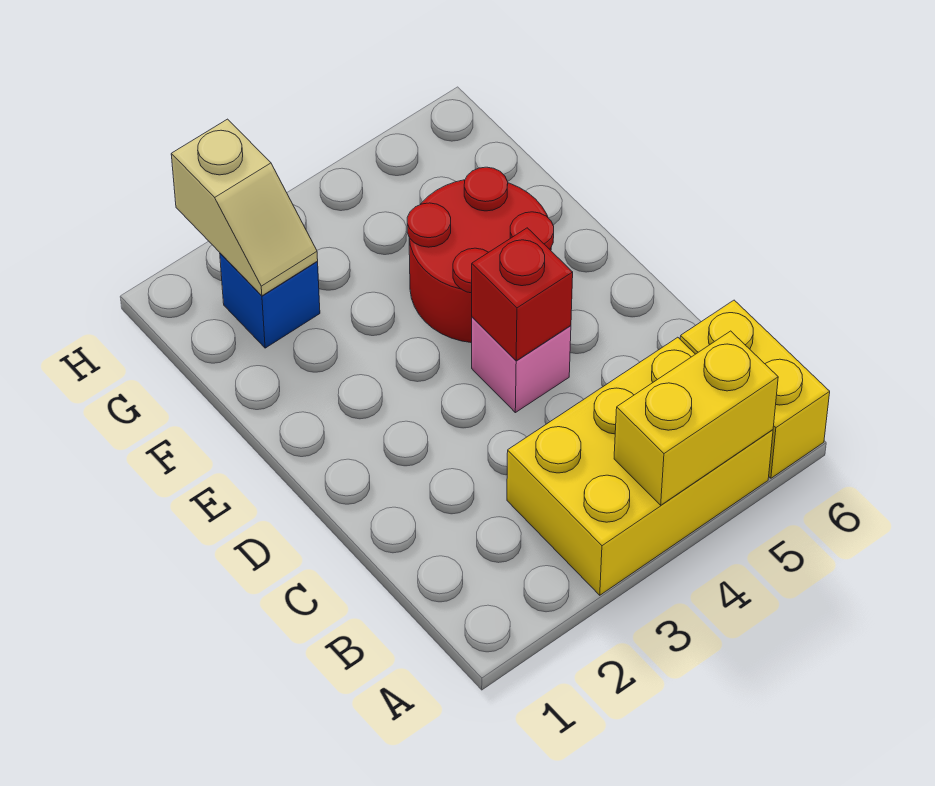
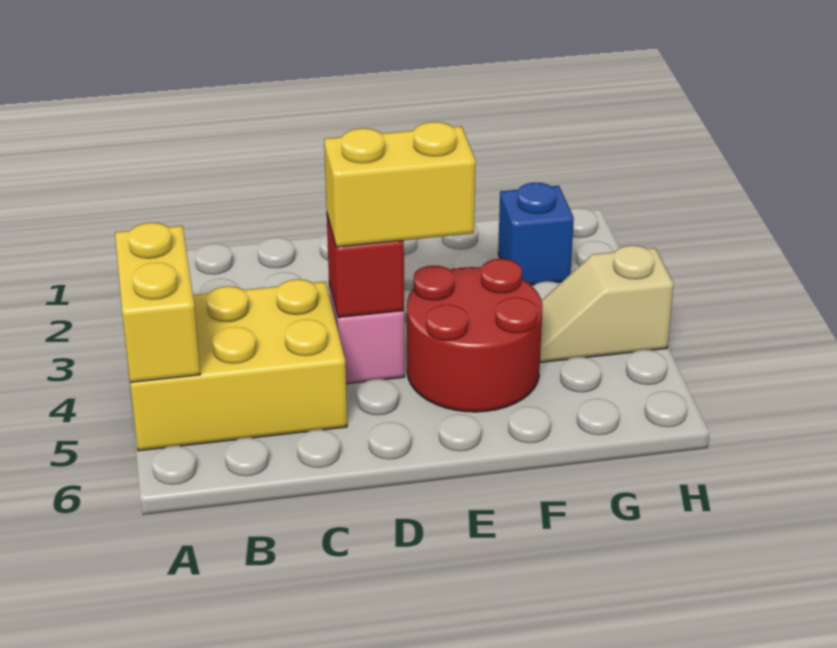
yellow 2x3 brick [507,337,773,595] -> yellow 2x3 brick turned to [130,279,347,451]
yellow 1x2 brick [680,300,830,478] -> yellow 1x2 brick moved to [324,122,476,247]
tan 1x2 slope [171,119,318,296] -> tan 1x2 slope moved to [540,245,674,362]

